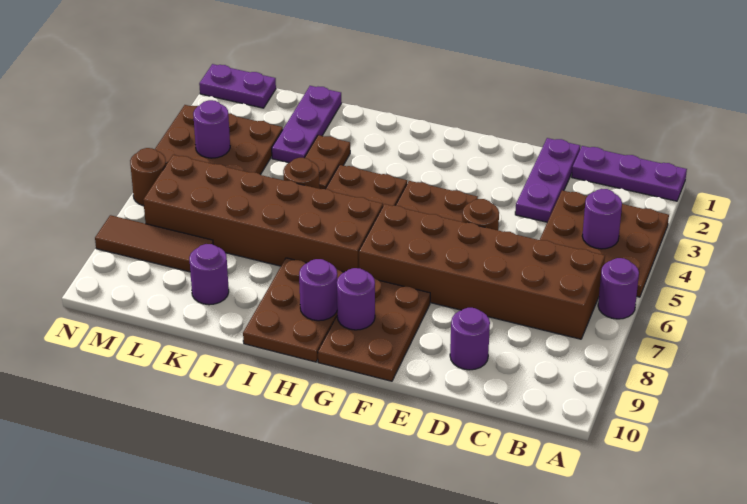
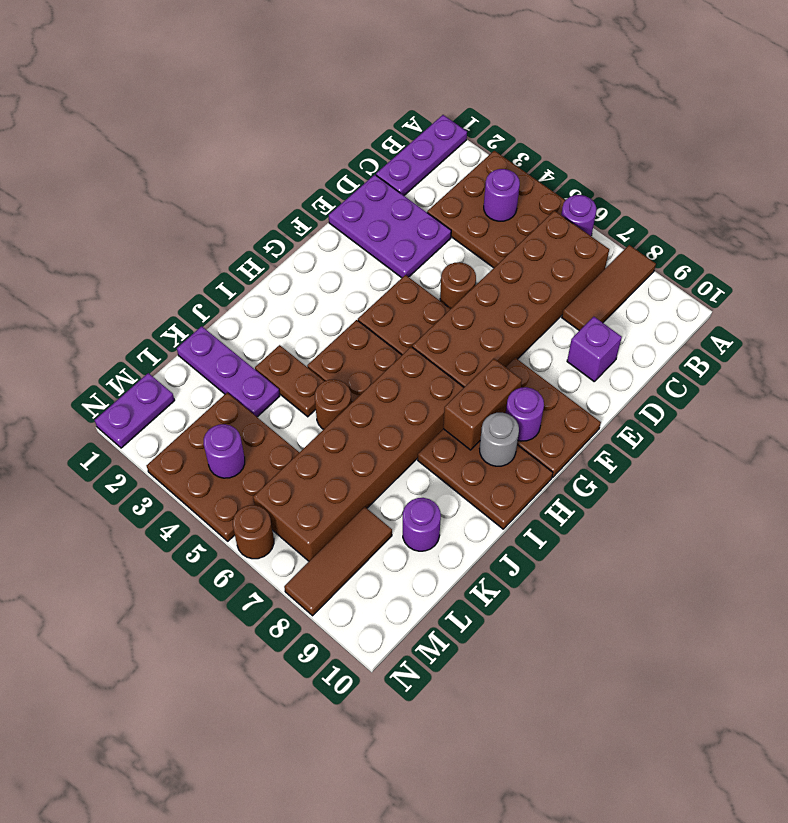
none -> brown 1x3 tile [562,245,656,331]
purple 1x3 plate [515,138,580,222] -> purple 2x3 plate [329,175,451,278]
purple 1x1 round brick [450,308,490,370] -> purple 1x1 brick [567,317,622,381]
none -> brown 1x2 brick [443,359,522,450]
purple 1x1 round brick [299,259,337,321] -> grey 1x1 round brick [480,413,519,466]

